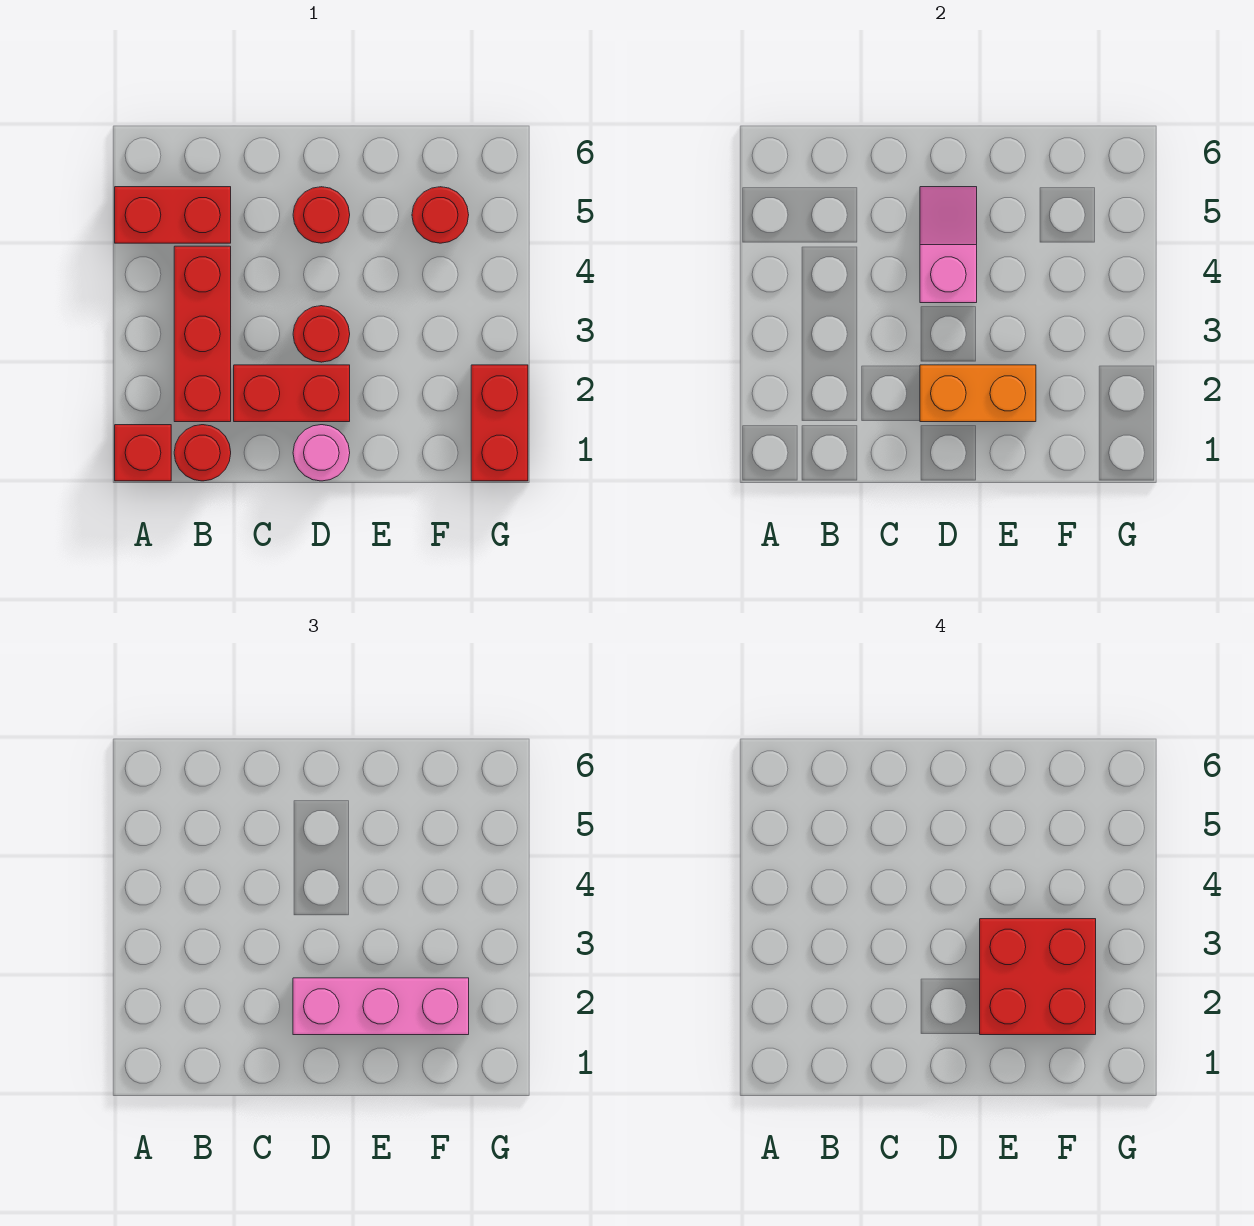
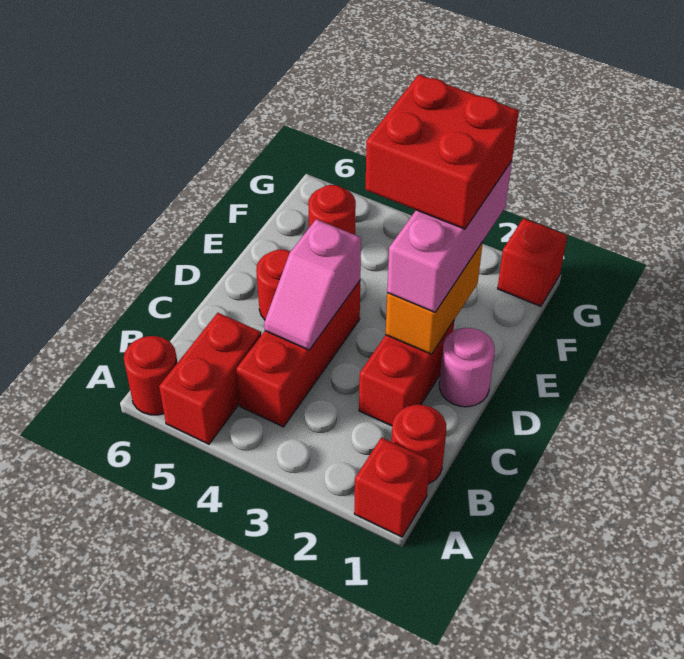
red 1x3 brick [174,246,231,422] -> red 1x3 brick turned to [236,281,360,427]
red 1x1 round brick [293,306,350,362] -> red 1x1 round brick moved to [124,336,177,415]
pink 1x2 slope [920,187,977,303] -> pink 1x2 slope turned to [264,219,361,350]
red 1x2 brick [471,365,528,481] -> red 1x1 brick [498,218,567,306]

